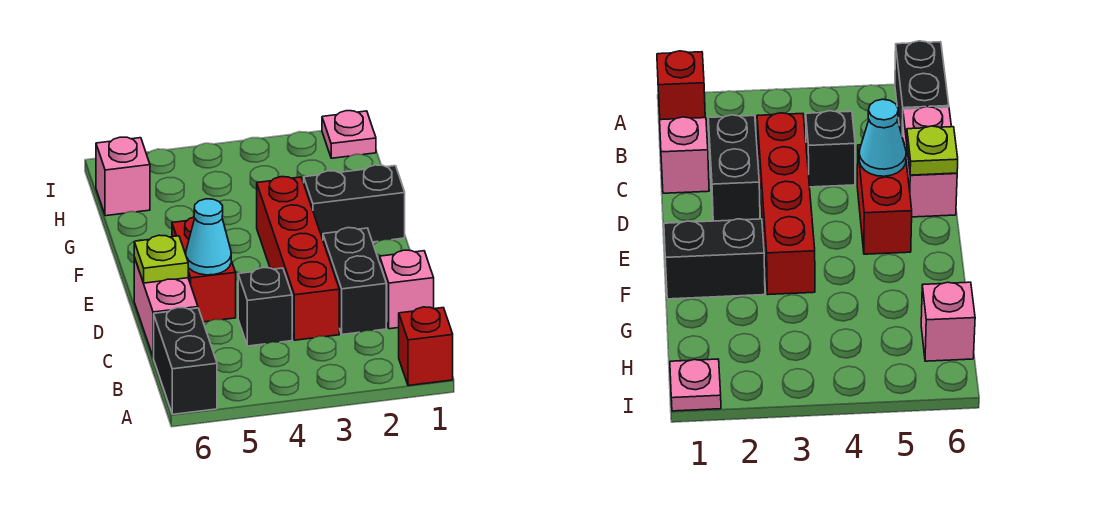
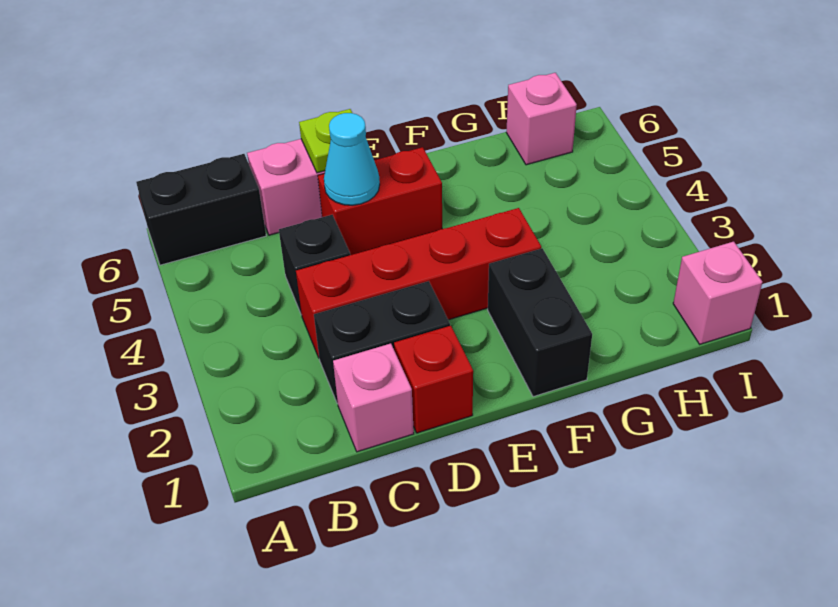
red 1x1 brick [399,307,453,386] -> red 1x1 brick moved to [394,326,473,433]
pink 1x1 plate [322,111,376,158] -> pink 1x1 brick [673,242,762,344]

